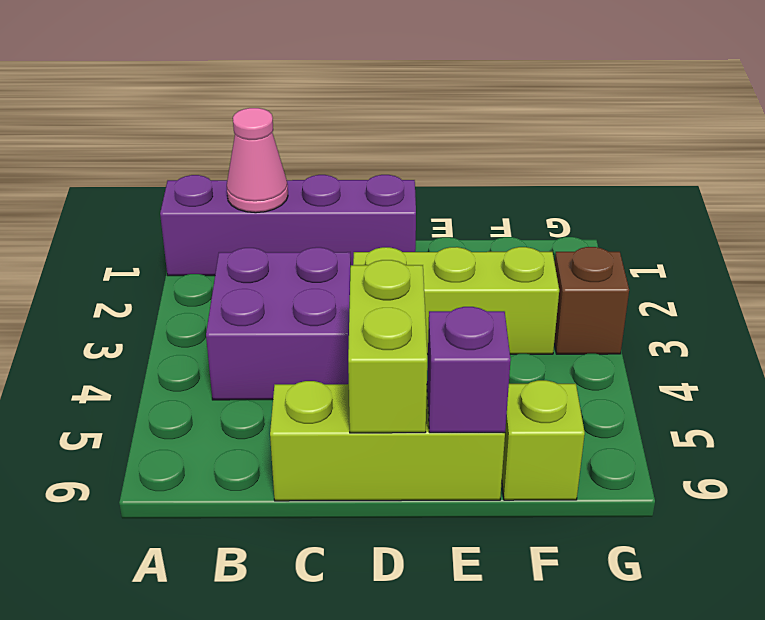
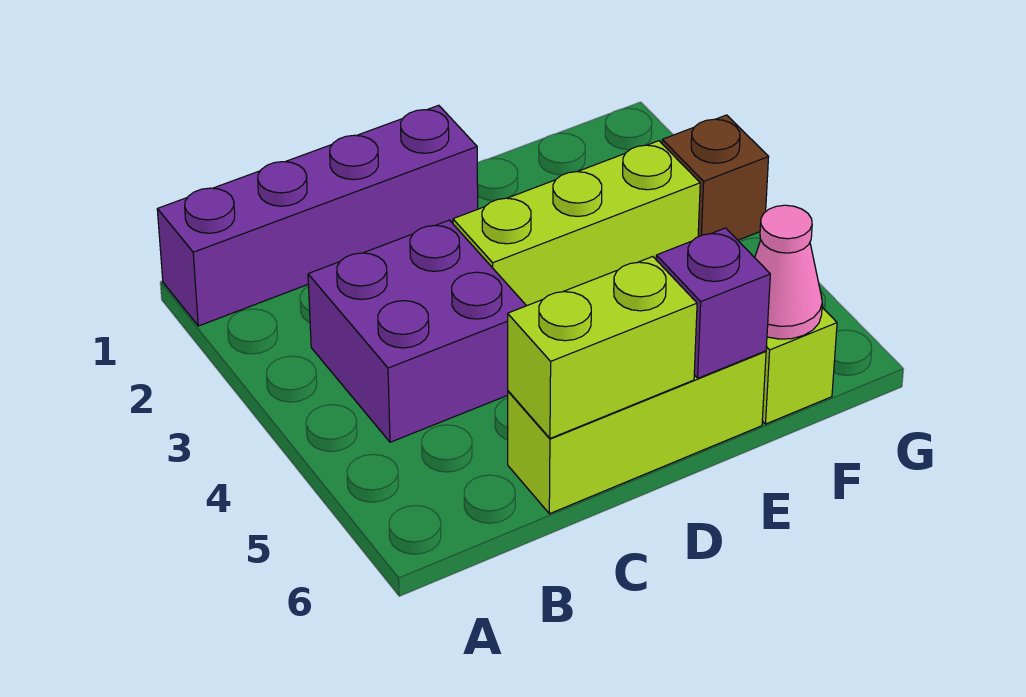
pink 1x1 cone [227,108,288,213] -> pink 1x1 cone moved to [755,205,822,339]
lime 1x2 brick [348,260,427,433] -> lime 1x2 brick turned to [508,257,697,438]

